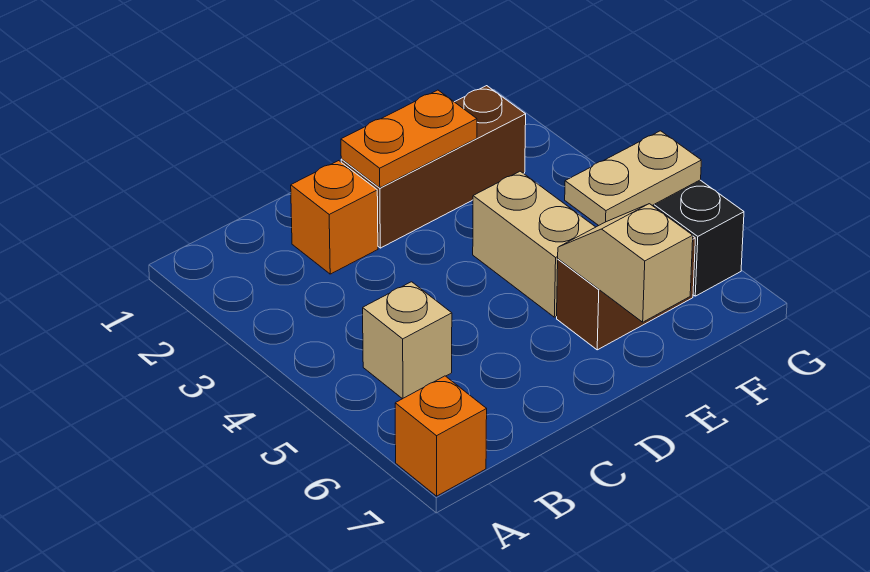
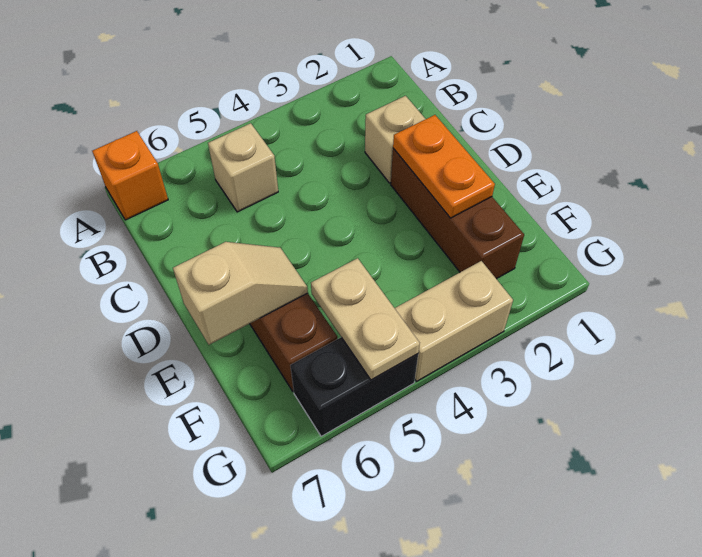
orange 1x1 brick [291,161,378,274] -> tan 1x1 brick [365,96,425,183]
tan 1x2 brick [473,171,595,317] -> tan 1x2 brick moved to [395,261,513,381]

